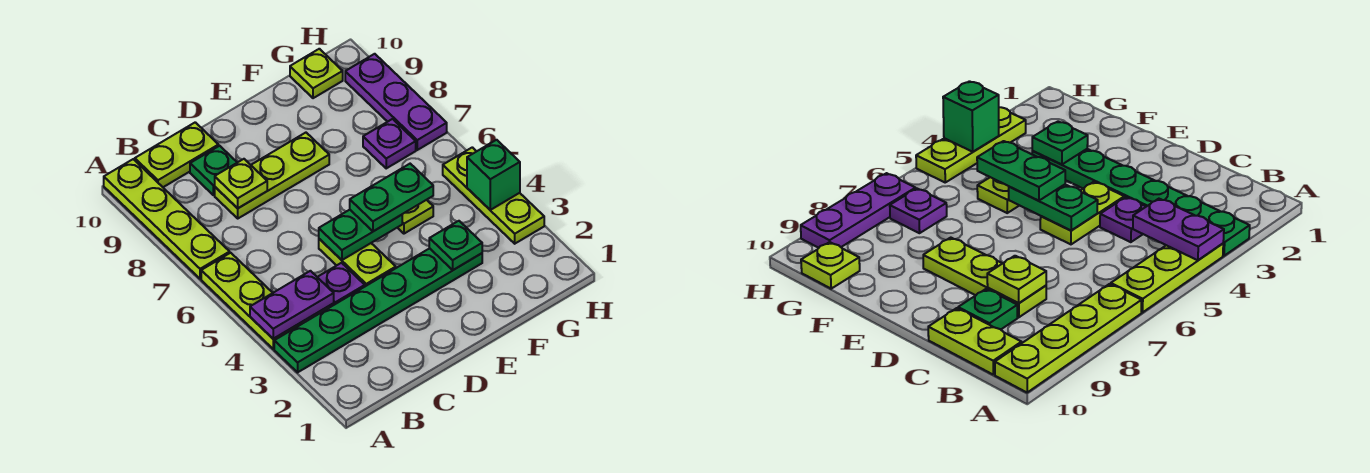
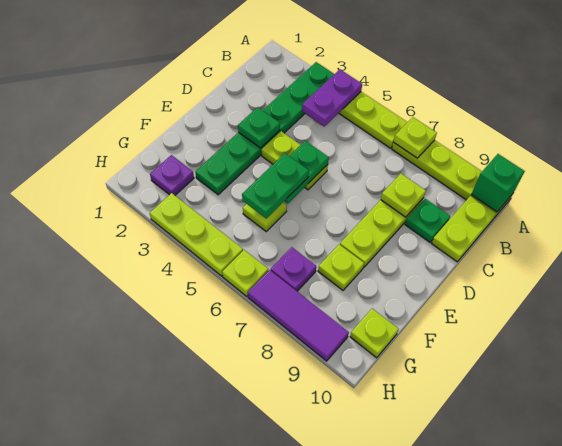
none -> lime 1x1 plate [394,117,437,158]
purple 1x1 plate [318,263,365,307] -> purple 1x1 plate moved to [150,155,194,195]
green 1x1 plate [429,221,482,270] -> green 1x1 plate moved to [238,107,280,148]
none -> lime 1x1 plate [318,244,364,290]
green 1x1 brick [467,140,520,210] -> green 1x1 brick moved to [471,154,525,212]
none -> lime 1x1 plate [222,250,268,296]
purple 1x3 plate [345,54,447,150] -> purple 1x3 tile [248,270,349,361]

